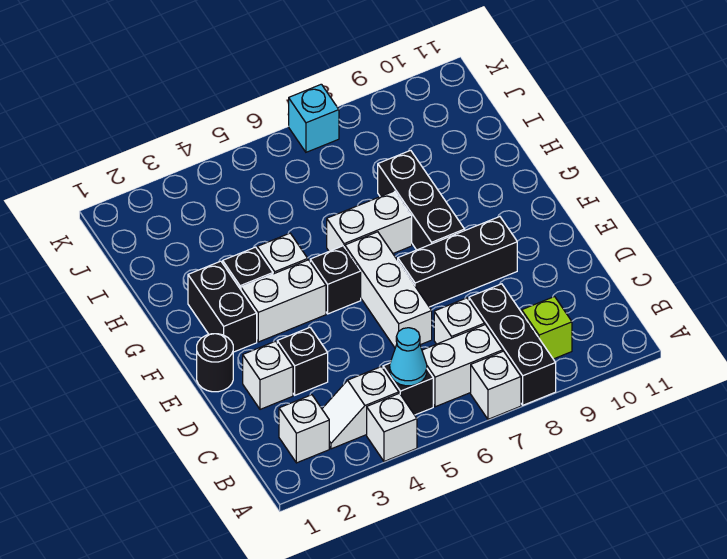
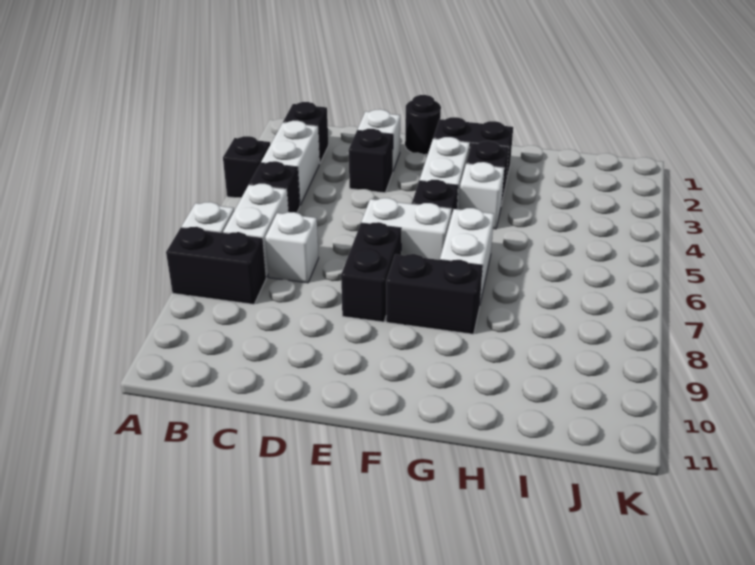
white 1x1 brick [367,393,417,461] -> black 1x1 brick [223,136,270,198]
black 1x3 brick [469,284,556,405] -> black 1x2 brick [166,227,266,304]
white 1x1 brick [279,395,329,463] -> black 1x1 brick [283,102,328,164]
white 1x2 slope [322,367,399,449] -> white 1x2 brick [261,121,319,205]
cyan 1x1 cone [390,328,427,386] -> none
lime 1x1 brick [522,297,572,359] -> none
white 1x3 brick [345,232,432,348] -> white 1x2 brick [361,198,452,260]
black 1x3 brick [398,217,517,307] -> black 1x2 brick [341,222,401,322]
black 1x3 brick [378,150,465,250] -> black 1x2 brick [386,254,483,334]
cyan 1x1 brick [289,84,339,152] -> none

